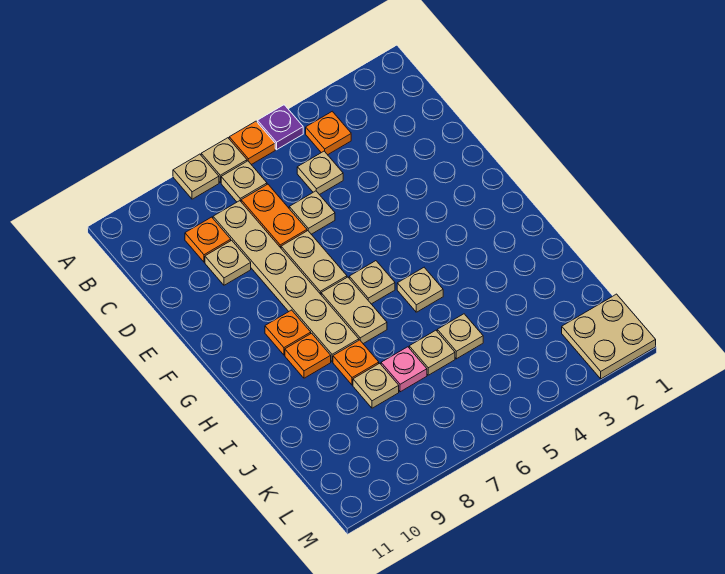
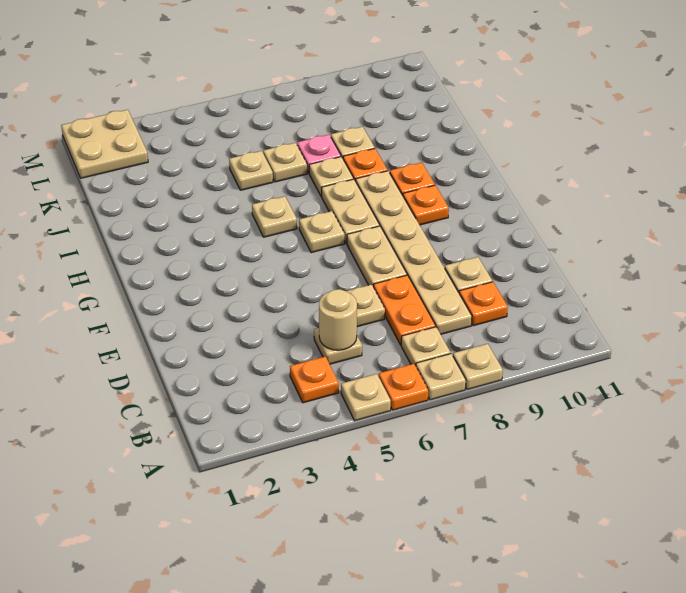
purple 1x1 plate [257,105,303,150] -> tan 1x1 plate [341,374,391,421]
none -> tan 1x1 round brick [319,289,357,350]
none -> tan 1x1 plate [309,157,354,196]

